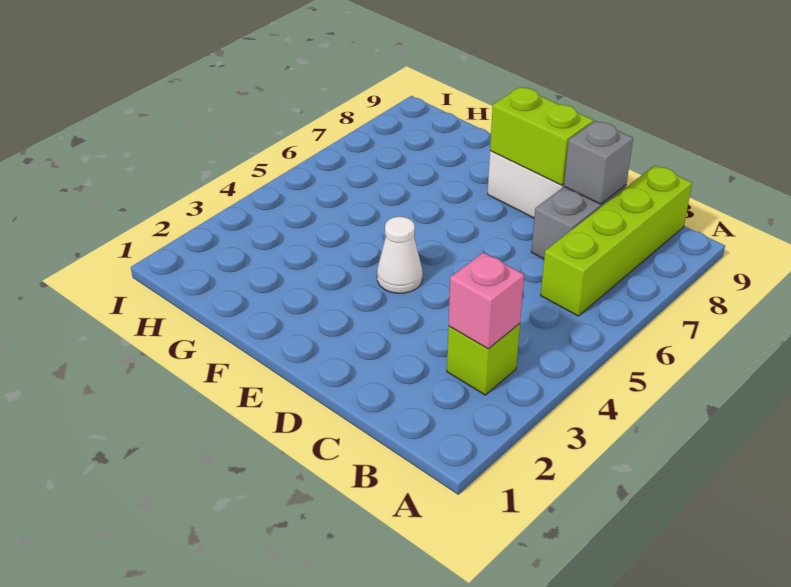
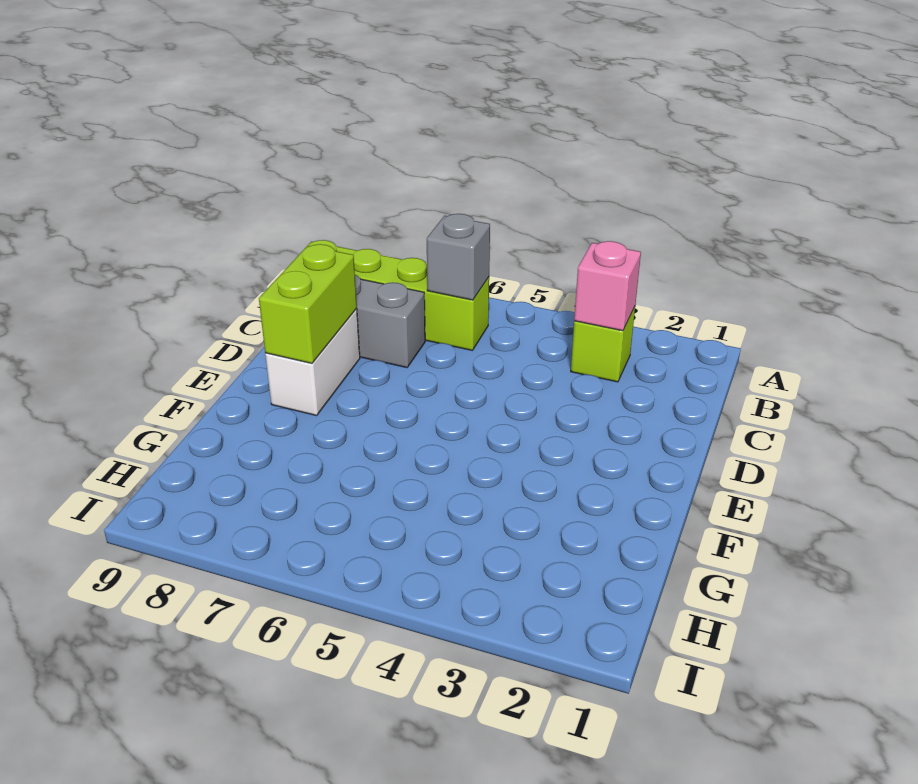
grey 1x1 brick [564,121,633,204] -> grey 1x1 brick moved to [427,214,490,300]
white 1x1 cone [377,217,423,293] -> none

